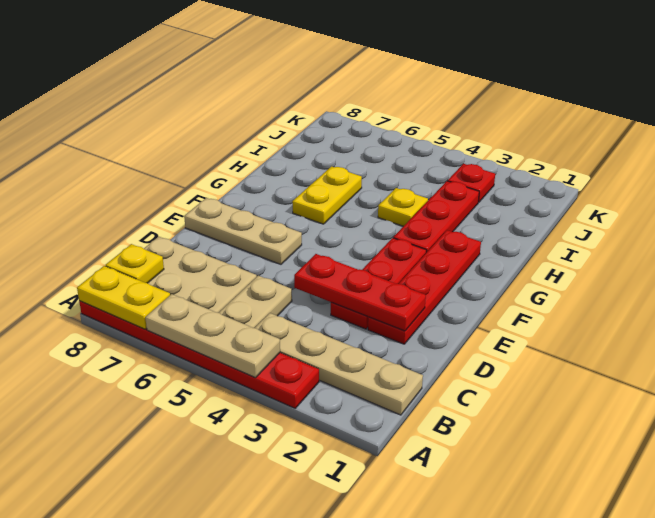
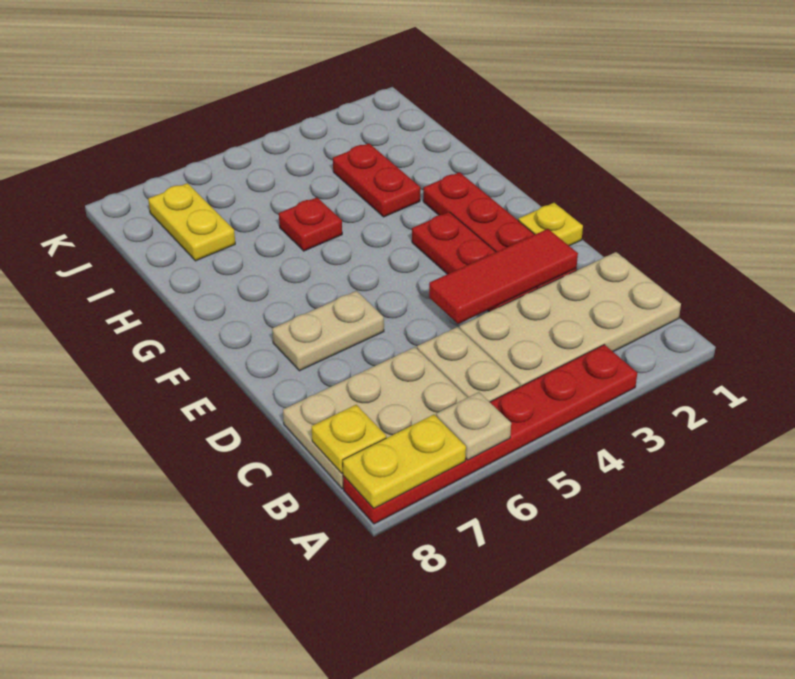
tan 1x3 plate [145,294,280,378] -> tan 1x1 plate [436,392,511,460]
tan 1x4 plate [255,313,423,415] -> tan 2x4 plate [459,252,681,387]
red 1x3 plate [294,254,426,331] -> red 1x3 tile [429,229,578,324]
tan 1x3 plate [184,198,302,264] -> tan 1x2 plate [272,291,384,371]
red 1x3 plate [393,181,479,252] -> red 1x2 plate [333,143,420,217]
yellow 1x2 plate [292,166,362,224] -> yellow 1x2 plate moved to [148,183,235,261]
yellow 1x1 plate [378,188,428,226] -> yellow 1x1 plate moved to [518,203,583,246]
red 1x1 plate [448,164,495,202] -> red 1x1 plate moved to [279,198,342,251]

